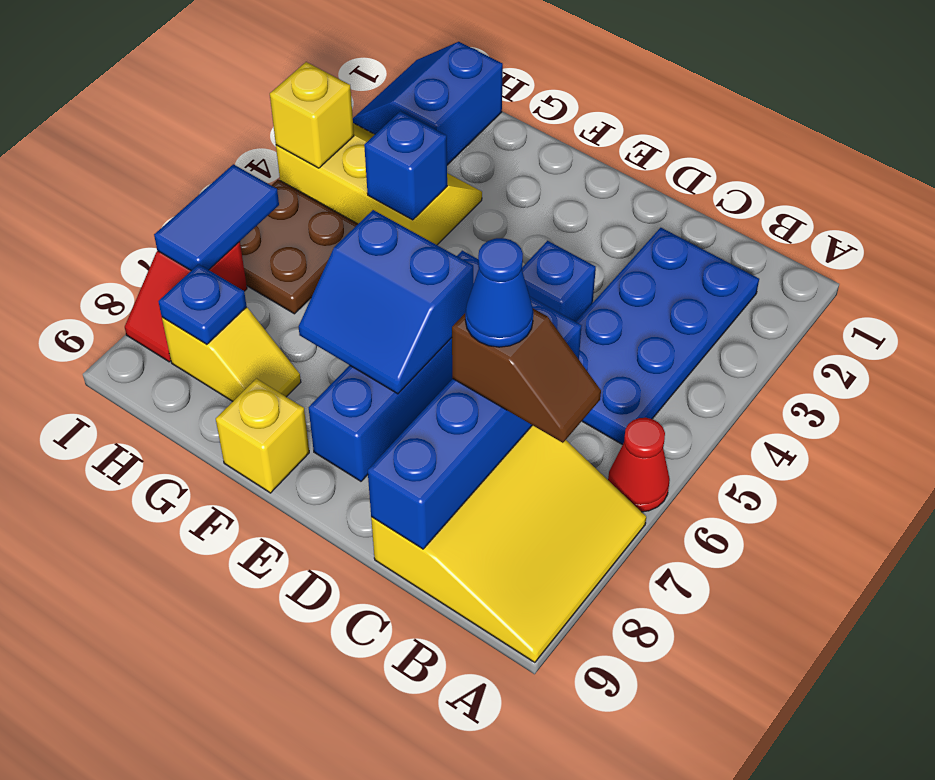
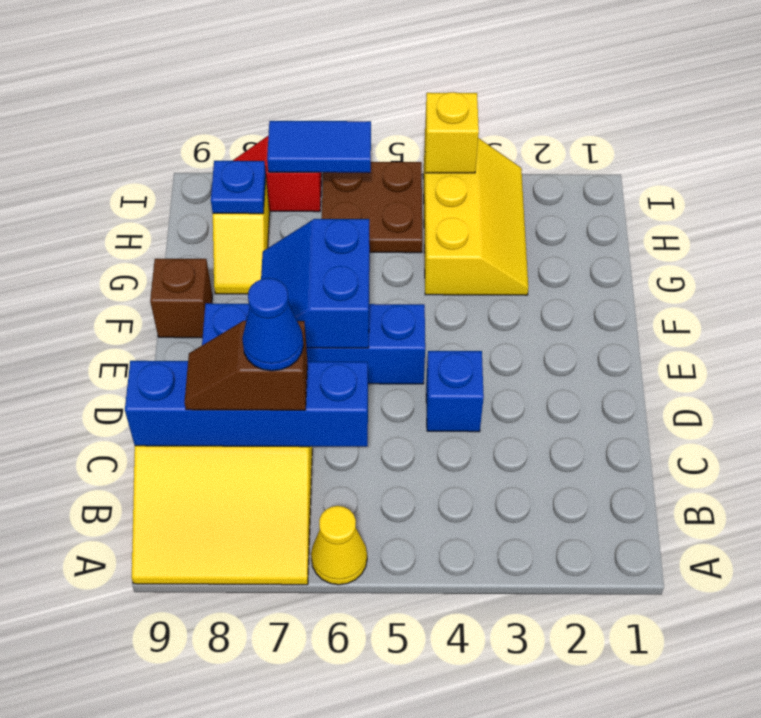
red 1x1 cone [608,418,670,512] -> yellow 1x1 cone [311,506,367,585]
blue 2x4 plate [576,228,759,445] -> none
brown 1x2 slope [452,309,601,443] -> brown 1x2 slope turned to [185,321,307,410]
yellow 1x1 brick [216,379,309,493] -> brown 1x1 brick [150,259,212,338]
blue 1x1 brick [364,111,447,220] -> none
blue 2x2 slope [353,42,503,165] -> none

